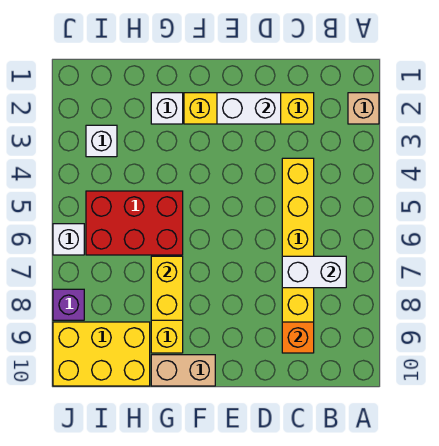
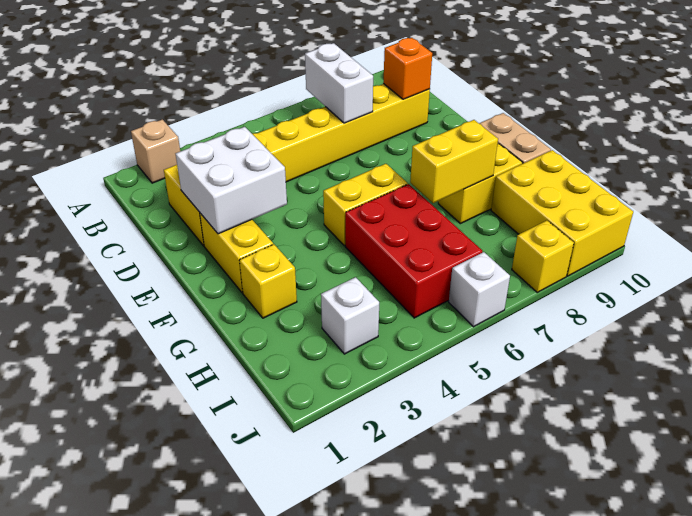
white 1x2 brick [217,93,281,124] -> white 2x2 brick [176,127,287,234]
none -> yellow 1x2 brick [323,164,408,246]
white 1x1 brick [151,93,183,124] -> yellow 1x1 brick [239,244,297,318]
purple 1x1 brick [53,289,84,320] -> yellow 1x1 brick [512,221,574,292]

